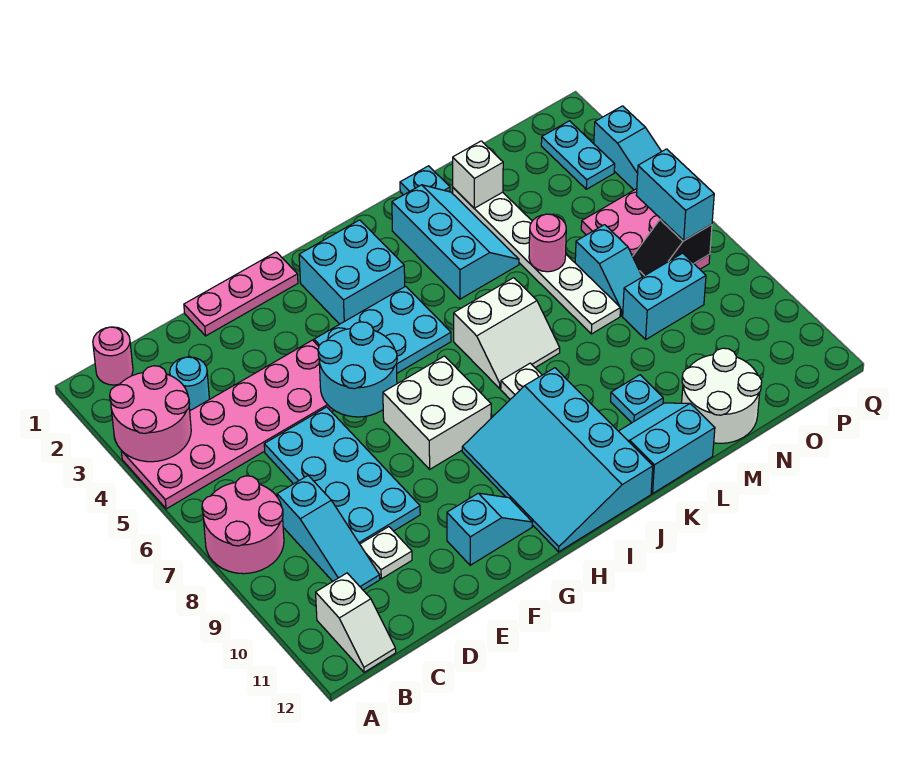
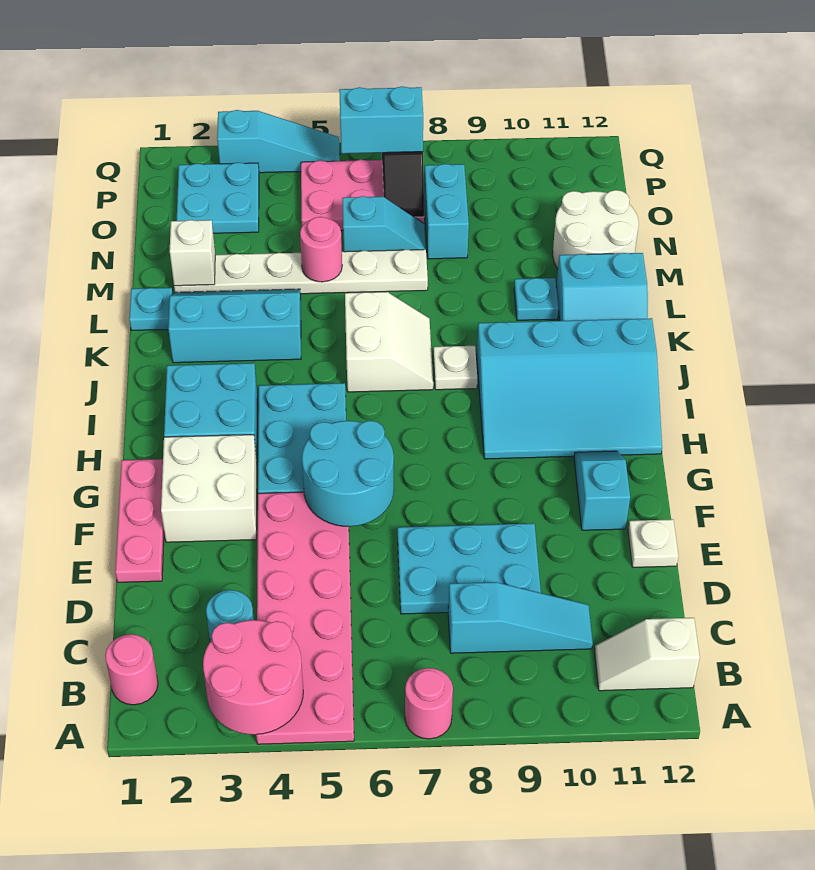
pink 2x2 round brick [202,476,284,574] -> pink 1x1 round brick [405,668,453,739]
white 1x2 slope [316,573,396,672] -> white 1x2 slope turned to [595,618,700,691]
cyan 2x4 plate [264,407,420,544] -> cyan 2x3 plate [397,523,541,614]
white 1x1 plate [360,527,412,579] -> white 1x1 plate moved to [628,519,678,567]
white 2x2 brick [383,356,491,469] -> white 2x2 brick moved to [161,435,257,542]
cyan 2x2 slope [619,403,715,493] -> cyan 2x2 slope turned to [556,253,648,321]
cyan 1x2 plate [541,121,615,189] -> cyan 2x2 plate [177,162,259,233]

